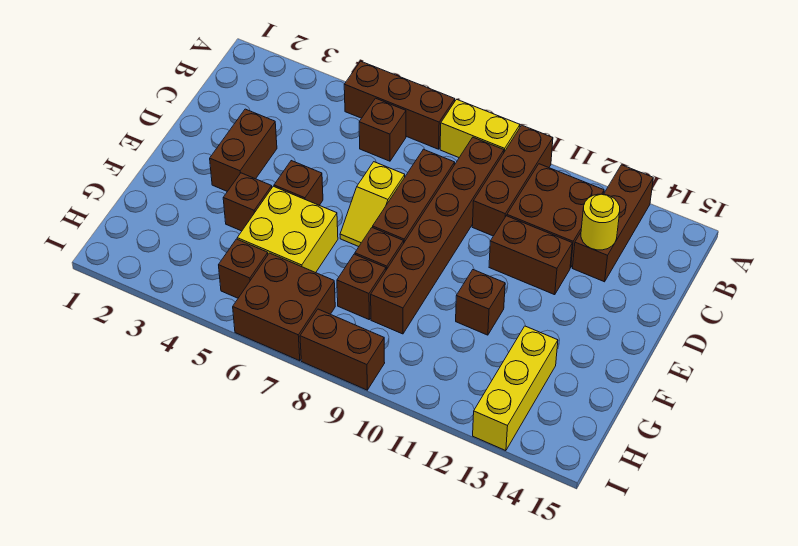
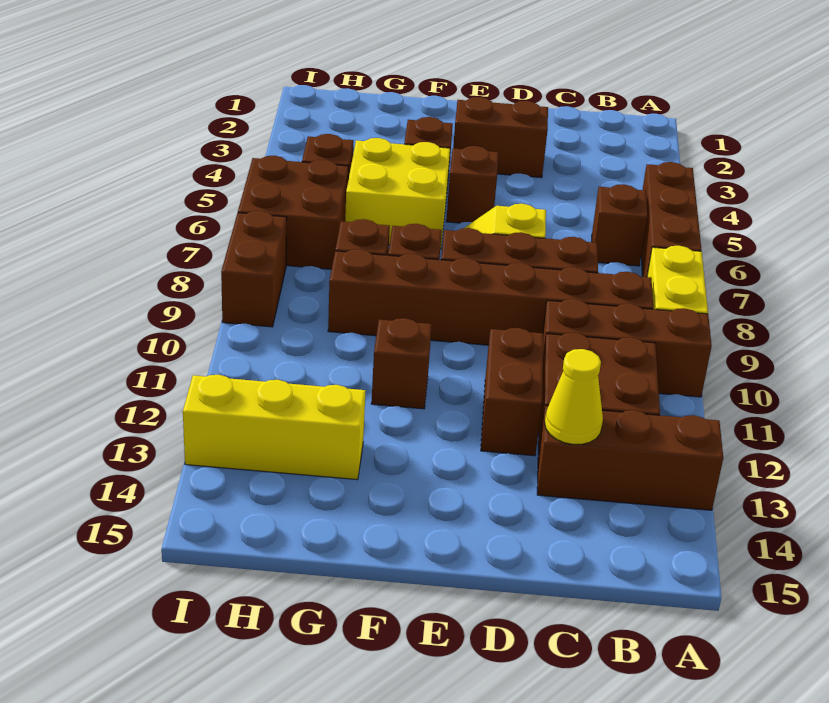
yellow 1x1 round brick [581,194,620,250] -> yellow 1x1 cone [545,349,603,444]

